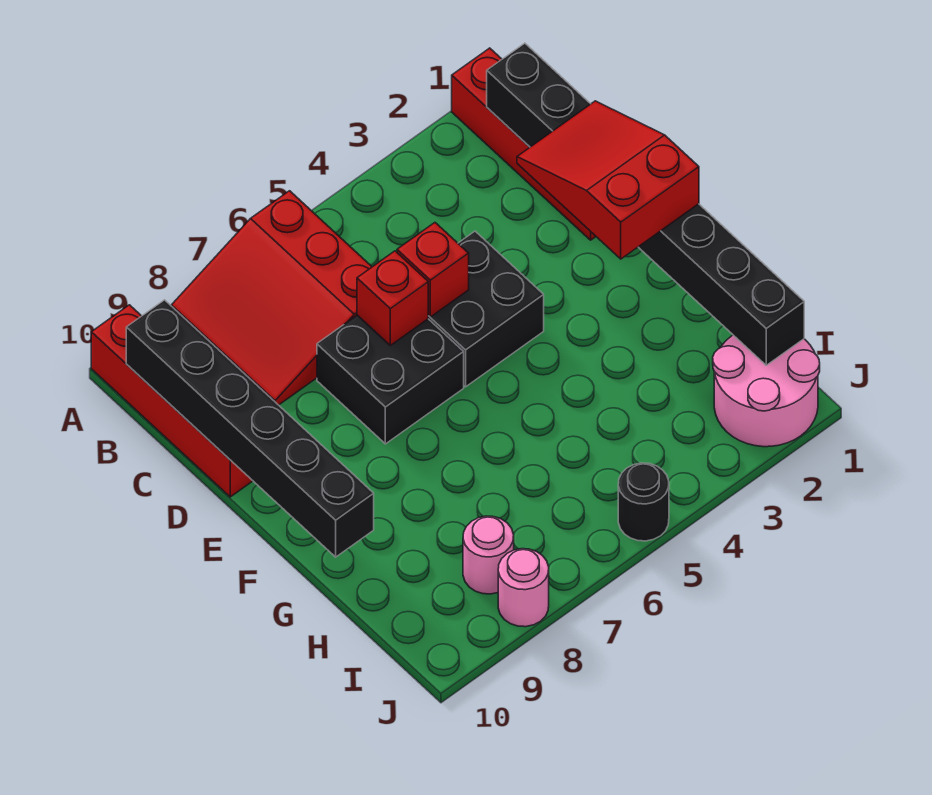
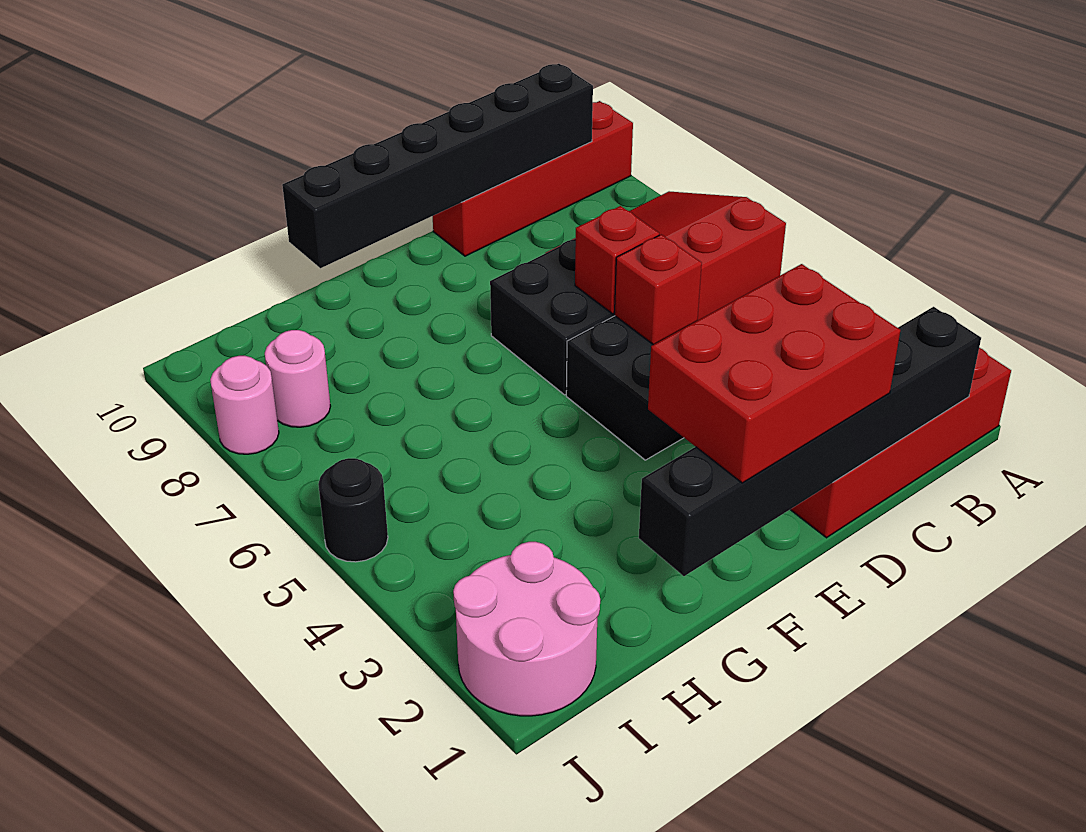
black 1x8 brick [487,43,804,365] -> black 1x6 brick [639,307,981,576]
red 2x3 slope [517,101,699,259] -> red 2x3 brick [648,264,900,483]

